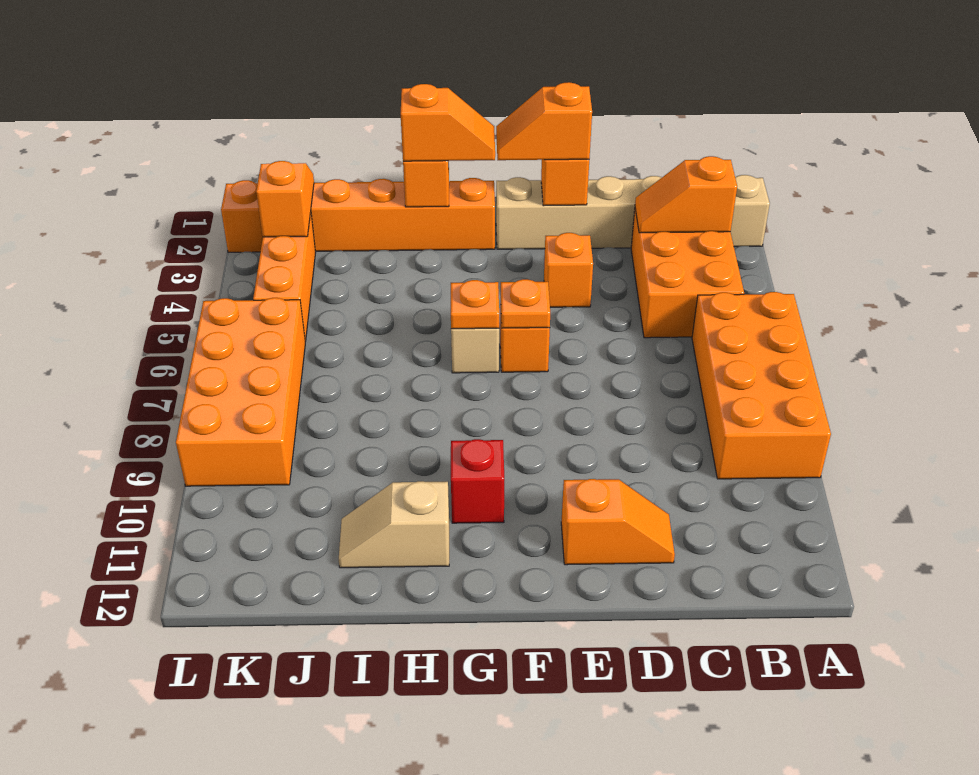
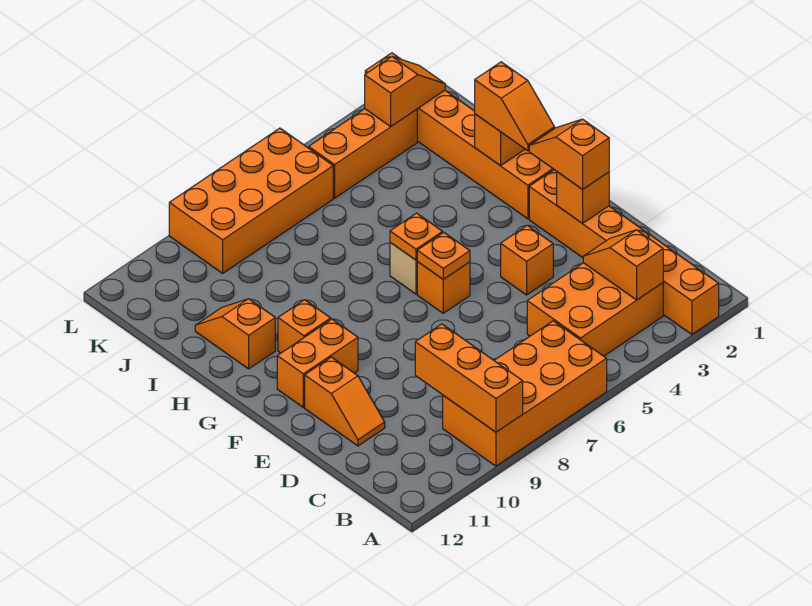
tan 1x6 brick [496,175,770,249] -> orange 1x6 brick [529,170,719,334]
none -> orange 1x3 brick [415,324,523,432]
none -> orange 1x2 brick [277,319,358,407]
red 1x1 brick [451,439,504,523] -> orange 1x1 brick [278,300,331,353]
tan 1x2 slope [339,481,449,568] -> orange 1x2 slope [195,299,275,369]

